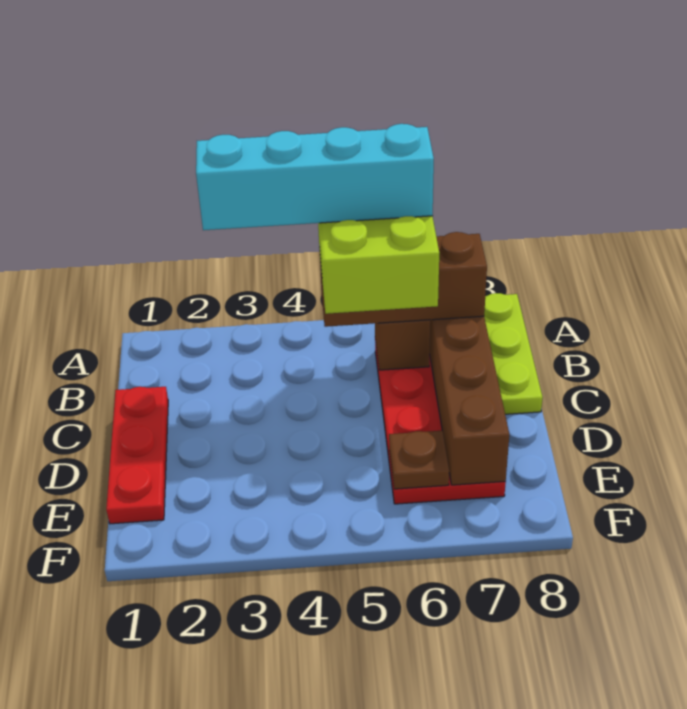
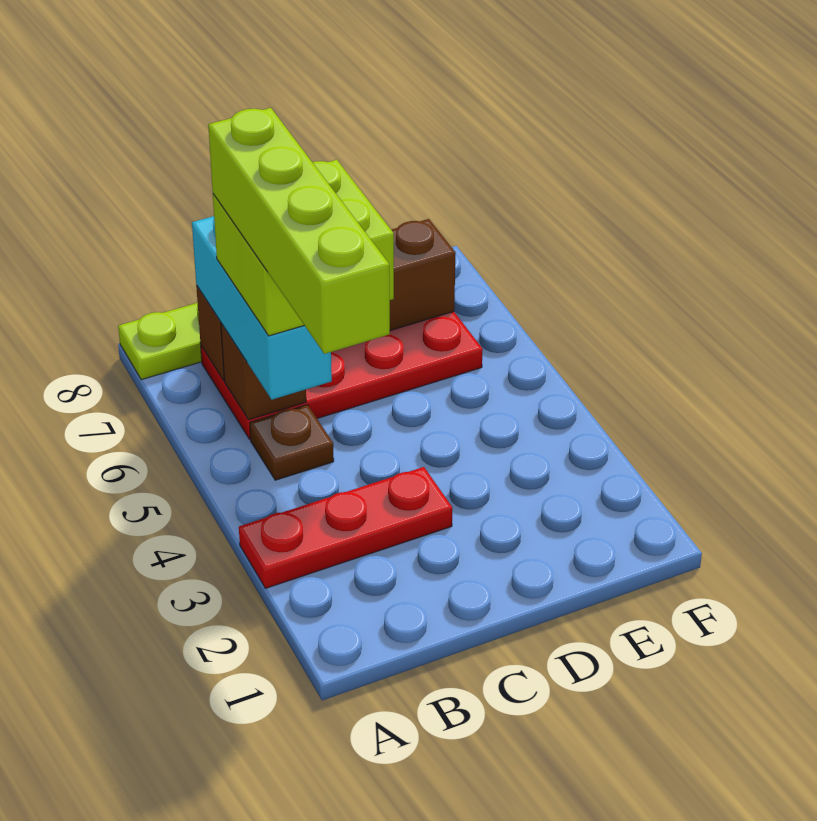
cyan 1x4 brick [196,124,434,230] -> lime 1x4 brick [208,108,390,354]
brown 1x3 brick [319,232,487,327] -> cyan 1x3 brick [192,216,332,400]
red 1x3 plate [106,387,168,524] -> red 1x3 plate moved to [239,467,452,588]
brown 1x1 plate [389,431,449,489] -> brown 1x1 plate moved to [250,405,334,480]

